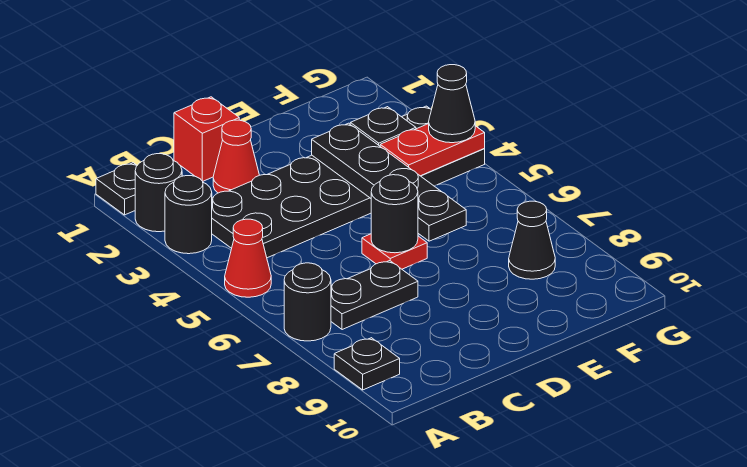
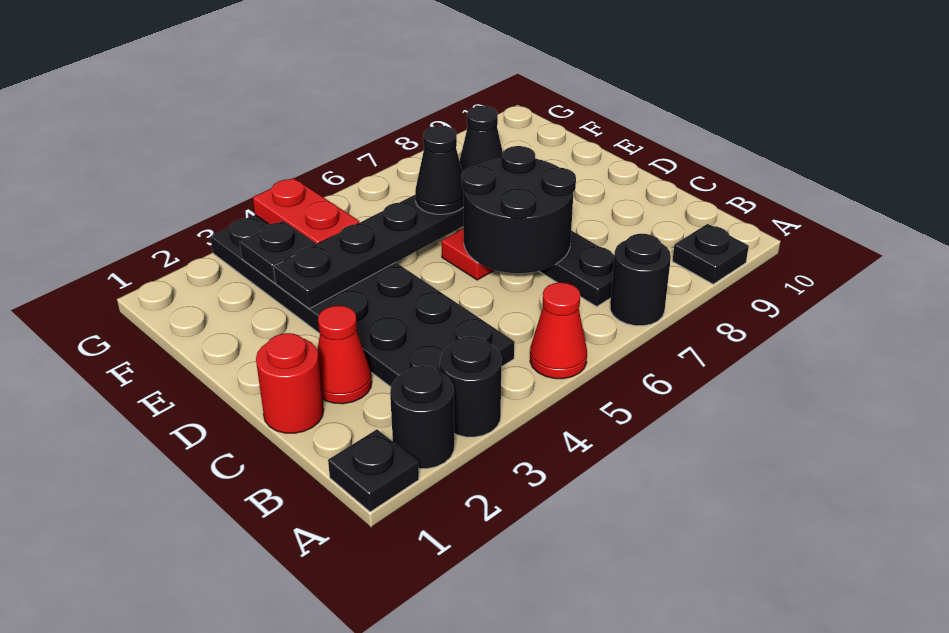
red 1x1 brick [174,97,239,181] -> red 1x1 round brick [256,333,324,433]
black 1x1 round brick [371,175,418,253] -> black 2x2 round brick [461,146,576,273]
black 1x1 cone [428,65,475,143] -> black 1x1 cone moved to [415,126,464,214]

